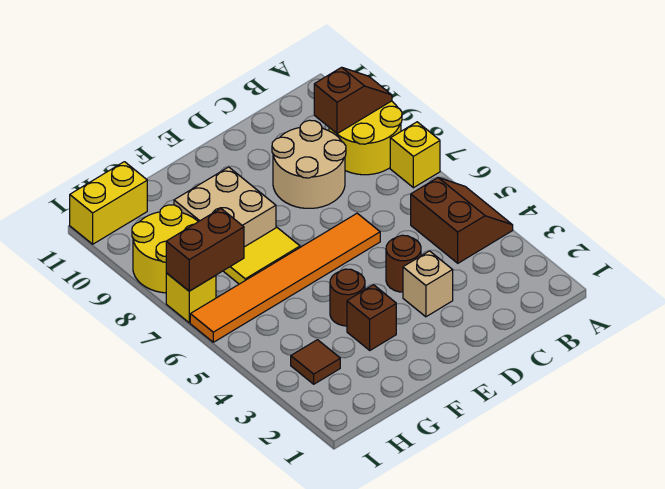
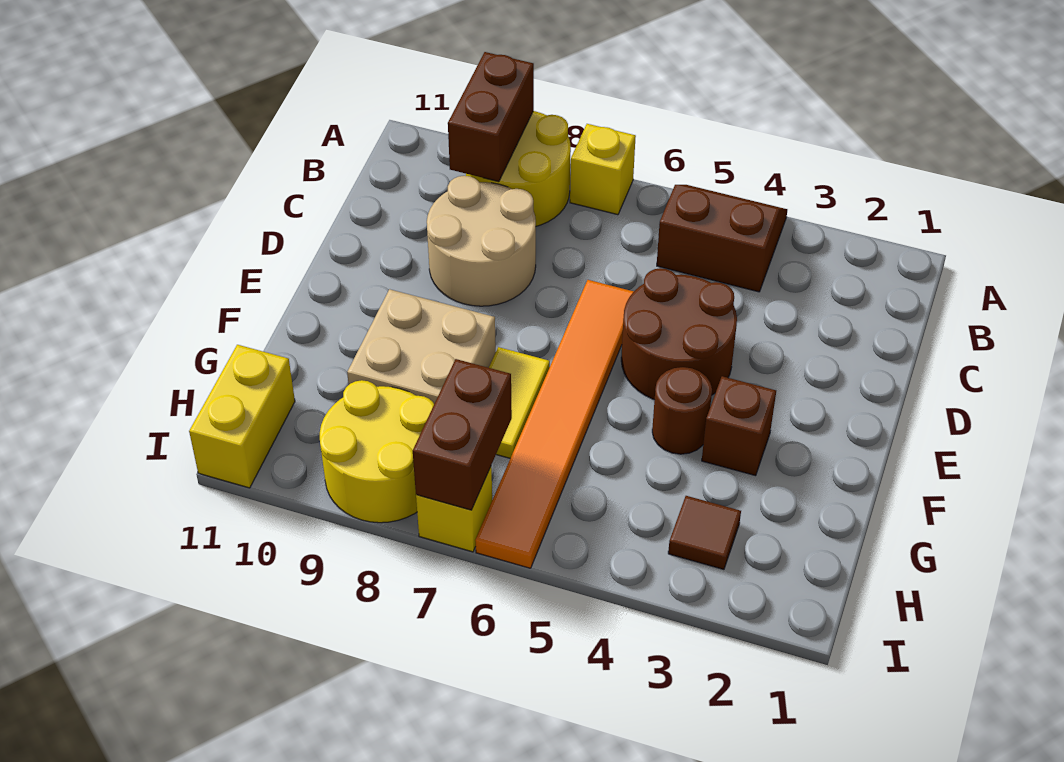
brown 1x2 slope [314,67,392,134] -> brown 1x2 brick [448,52,534,182]
tan 1x1 brick [403,251,453,317] -> none
brown 1x1 round brick [386,235,421,292] -> brown 2x2 round brick [621,268,737,400]

